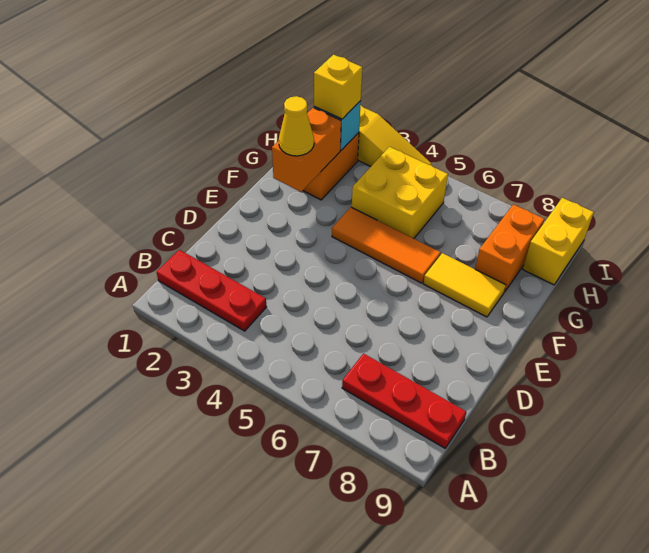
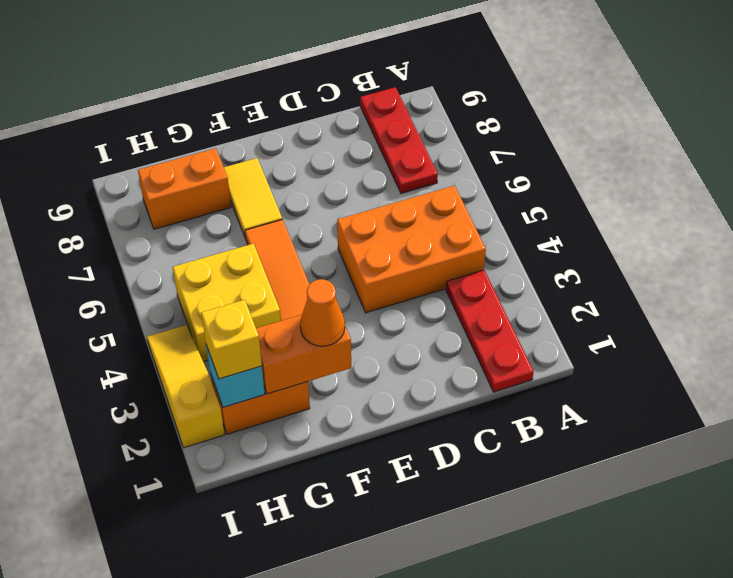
none -> orange 2x3 brick [337,186,486,313]
yellow 1x1 cone [279,96,314,156] -> orange 1x1 cone [300,279,345,346]
yellow 1x2 brick [523,198,594,285] -> none

